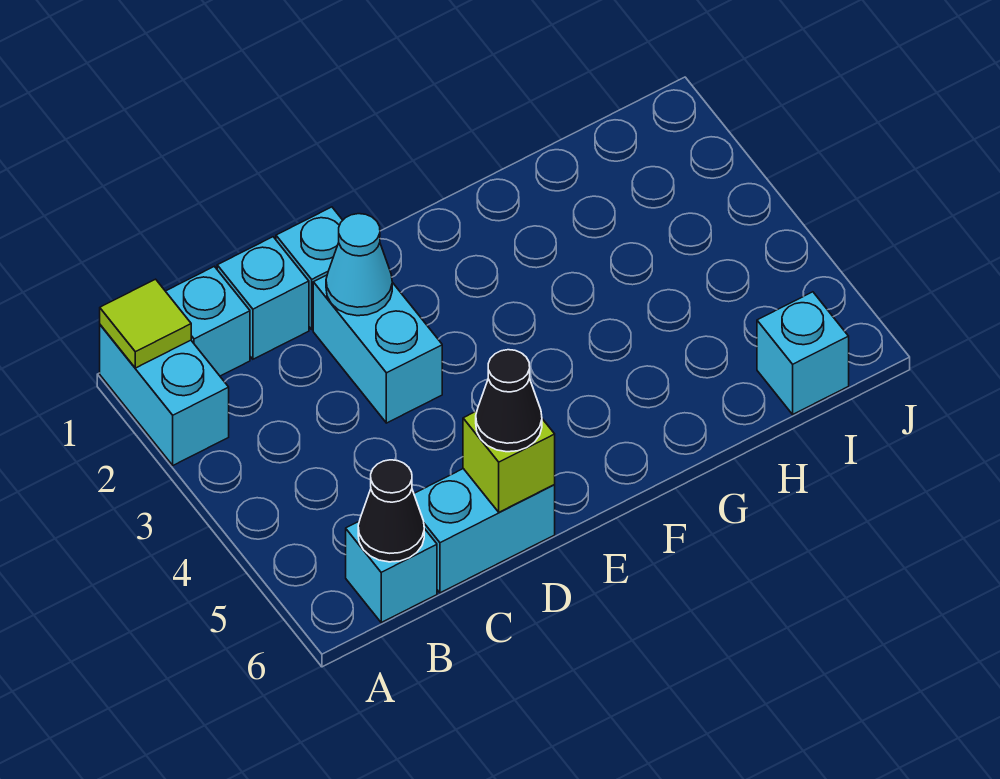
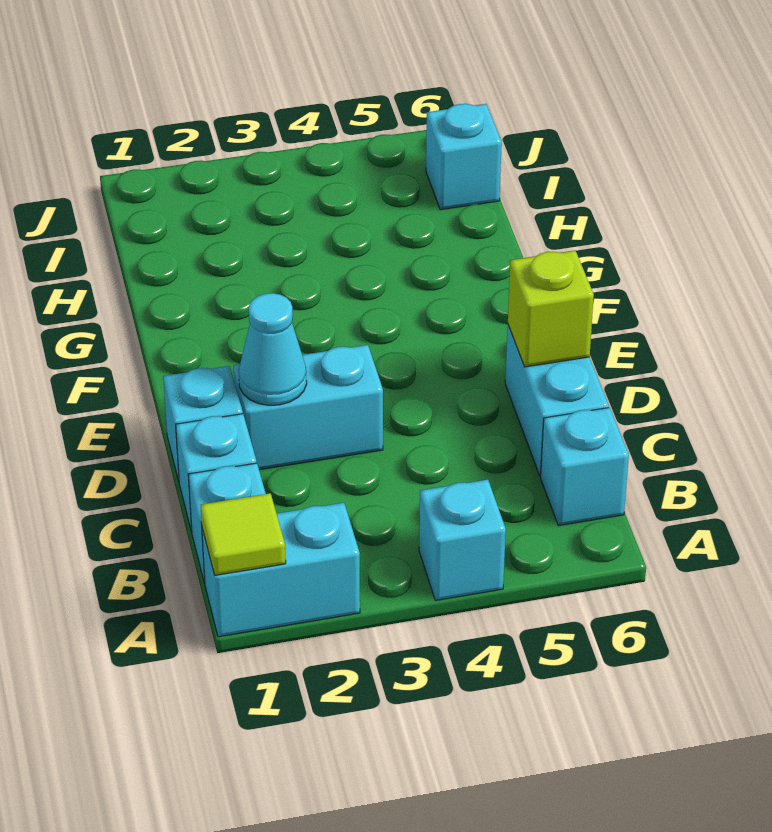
none -> cyan 1x1 brick [419,480,506,600]
black 1x1 cone [358,460,424,562] -> none
black 1x1 cone [476,350,542,452] -> none

